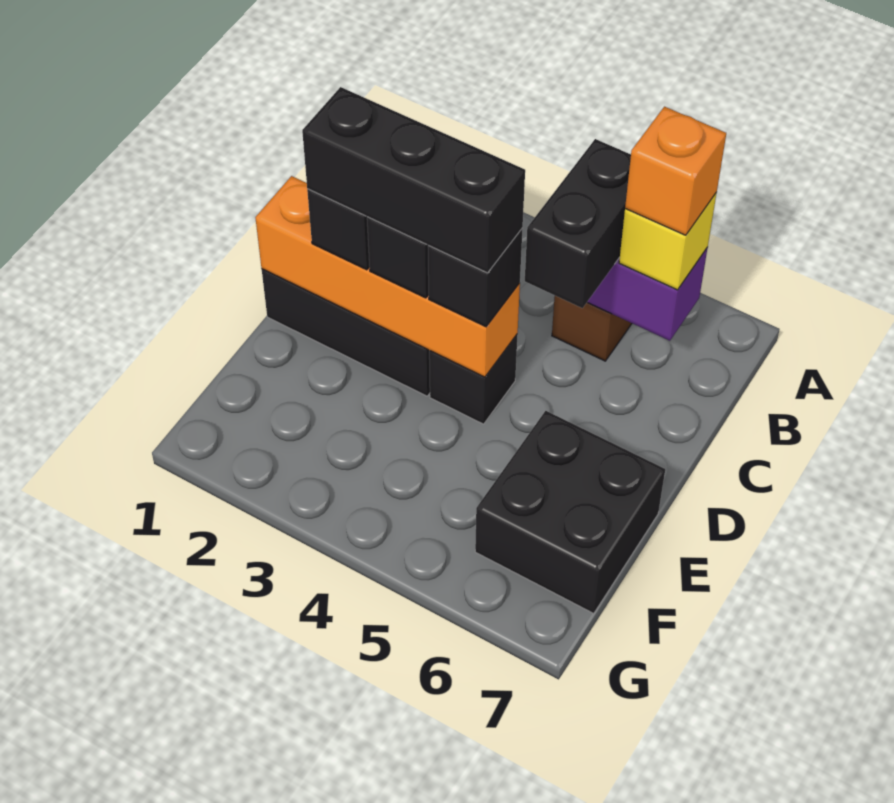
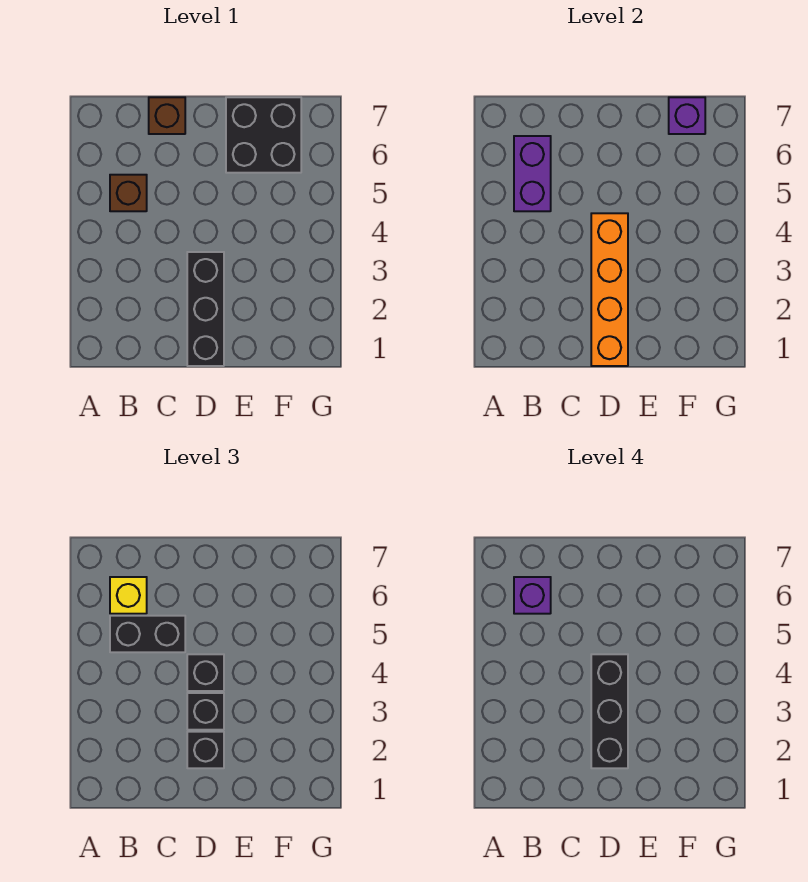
orange 1x1 brick [625,107,726,235] -> purple 1x1 brick [514,577,551,614]
none -> brown 1x1 brick [149,97,185,134]
black 1x1 brick [429,334,518,424] -> none
none -> purple 1x1 brick [669,97,705,134]

